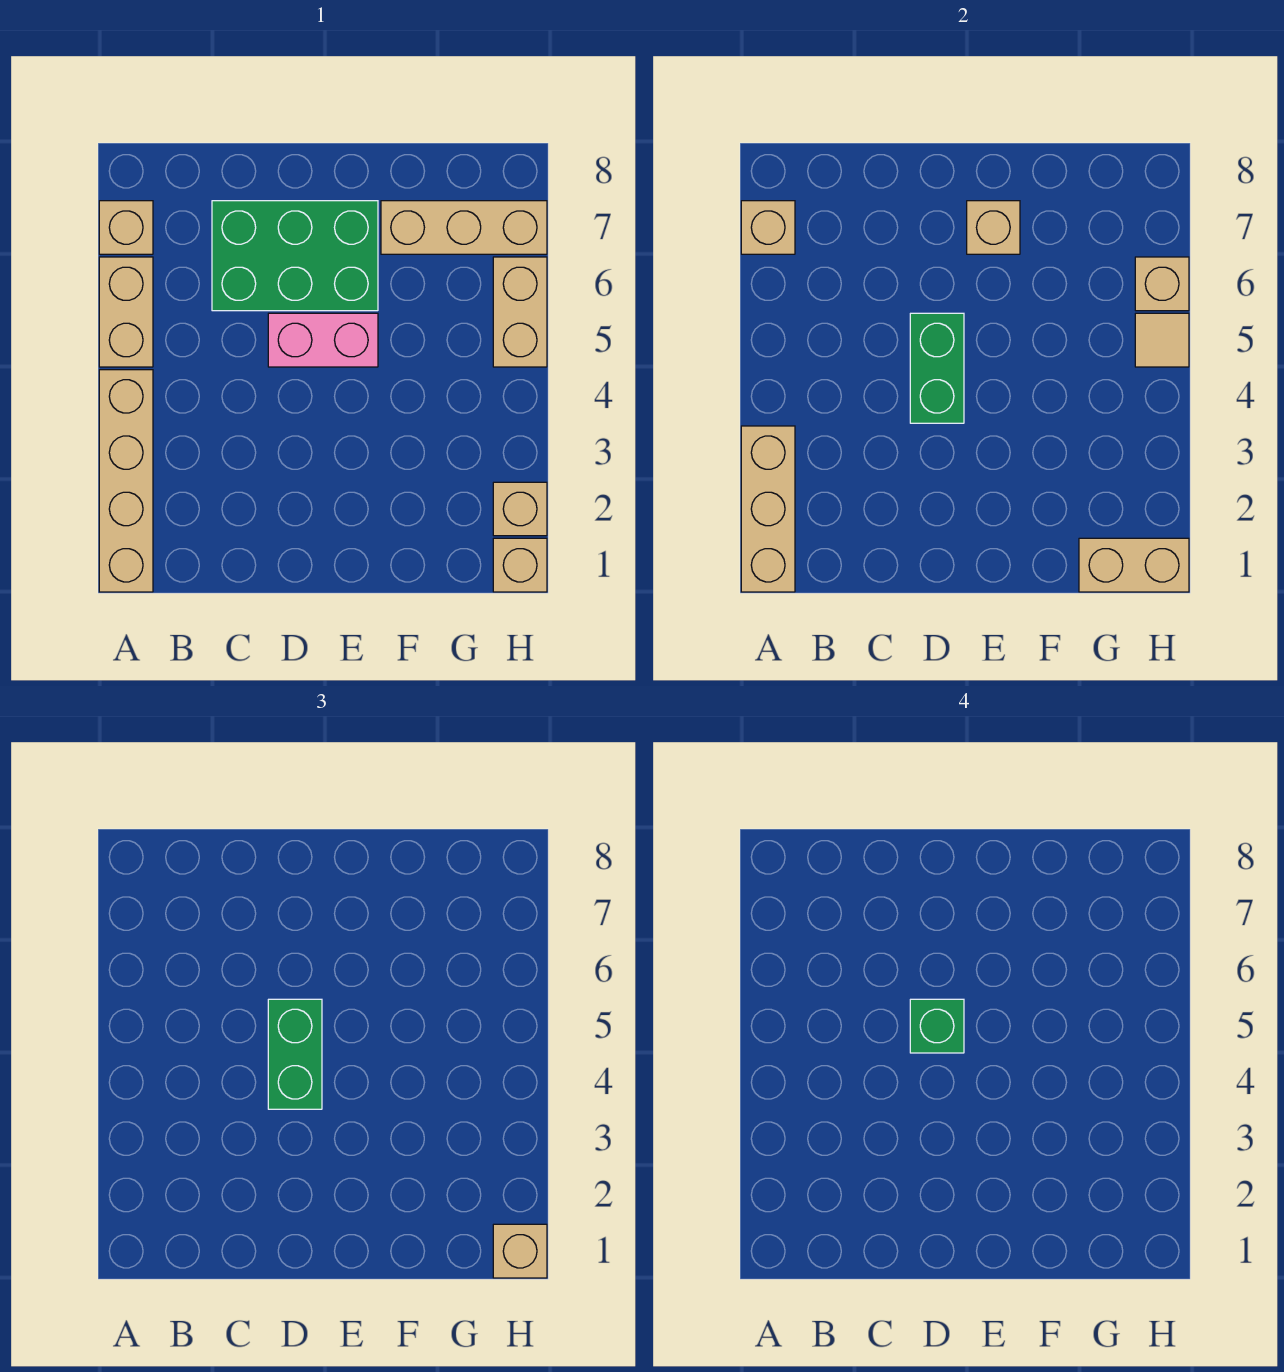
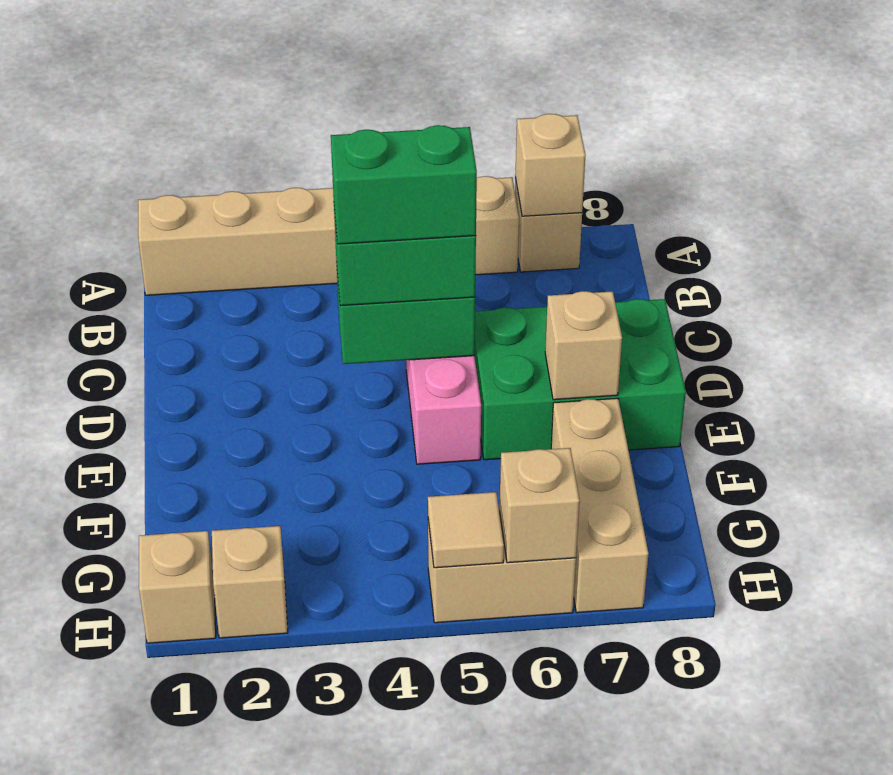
tan 1x3 brick [741,426,795,592] -> none
green 2x3 brick [212,201,378,311] -> green 2x3 brick turned to [475,299,686,460]
green 1x1 brick [910,999,964,1053] -> green 1x2 brick [331,125,477,244]
tan 1x2 brick [1079,538,1189,592] -> none
tan 1x1 brick [493,1224,547,1278] -> none

